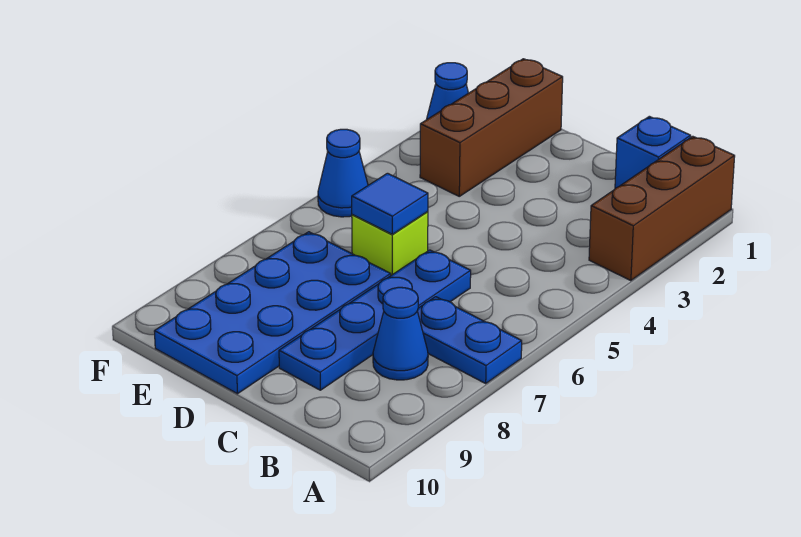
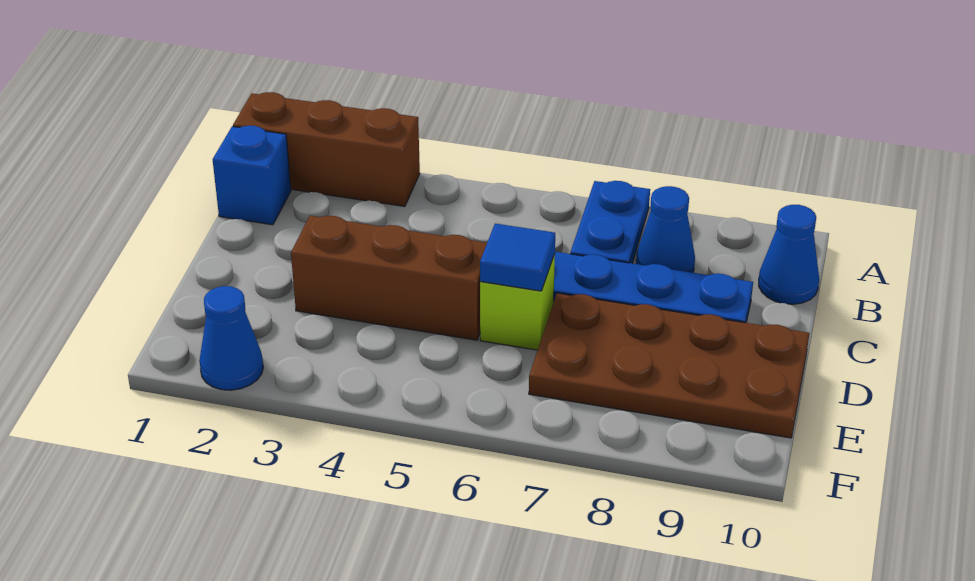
blue 2x4 plate [154,232,391,394] -> brown 2x4 plate [529,293,809,438]
brown 1x3 brick [420,59,563,196] -> brown 1x3 brick moved to [291,216,487,340]
blue 1x1 cone [318,129,368,217] -> blue 1x1 cone moved to [759,205,819,304]

